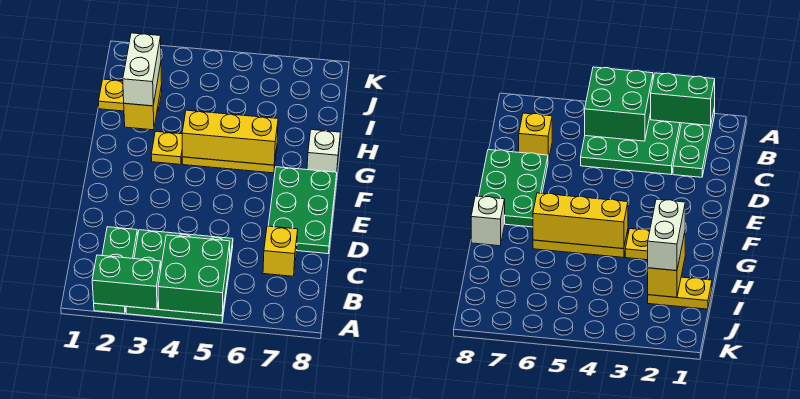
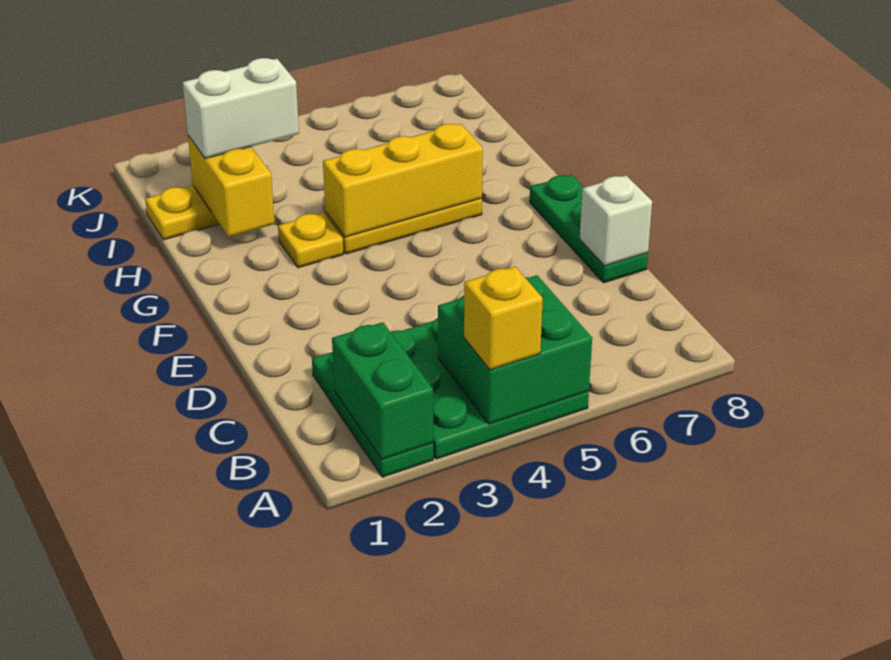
green 1x2 brick [92,255,161,309] -> green 1x2 brick turned to [332,322,433,460]
yellow 1x1 brick [263,226,298,276] -> yellow 1x1 brick moved to [464,267,543,370]
green 2x3 plate [268,167,337,254] -> green 1x3 plate [530,175,648,283]
white 1x1 brick [307,130,340,172] -> white 1x1 brick moved to [580,176,652,266]
white 1x2 brick [123,33,161,106] -> white 1x2 brick turned to [183,58,299,159]

